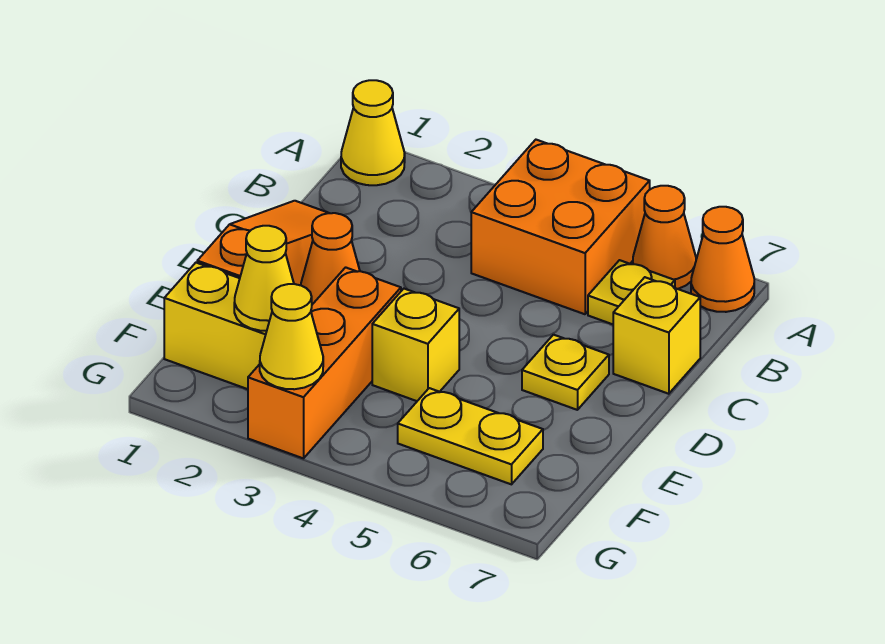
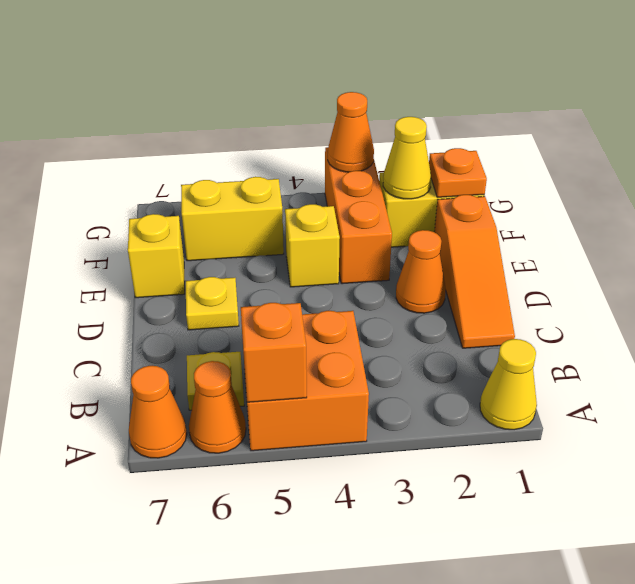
none -> orange 1x1 brick [241,303,307,402]
yellow 1x1 brick [613,277,700,394] -> yellow 1x1 brick moved to [128,214,185,298]
none -> orange 1x1 plate [429,148,487,197]
yellow 1x2 plate [398,388,543,484] -> yellow 1x2 brick [181,177,284,261]
yellow 1x1 cone [260,284,323,389] -> orange 1x1 cone [328,92,374,172]

